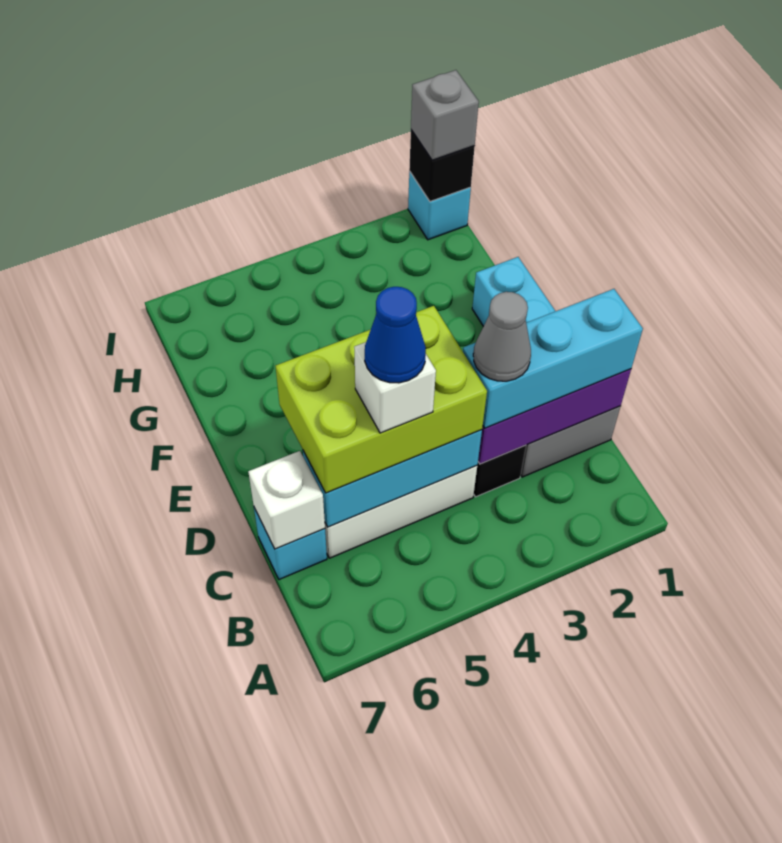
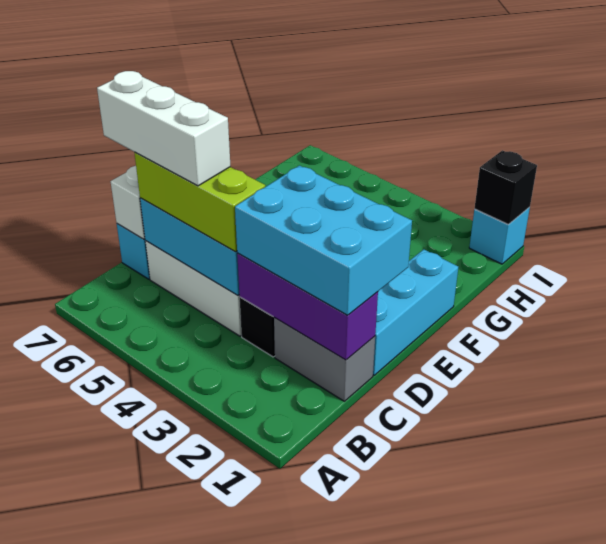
cyan 1x3 brick [463,289,643,428] -> cyan 2x3 brick [235,165,412,315]
grey 1x1 cone [473,292,531,381] -> none
lime 2x3 brick [275,306,487,493] -> lime 1x3 brick [135,152,265,252]
white 1x1 brick [354,342,436,433] -> white 1x3 brick [97,71,230,186]
blue 1x1 cone [365,287,426,383] -> none
grey 1x1 brick [411,70,479,160] -> none

